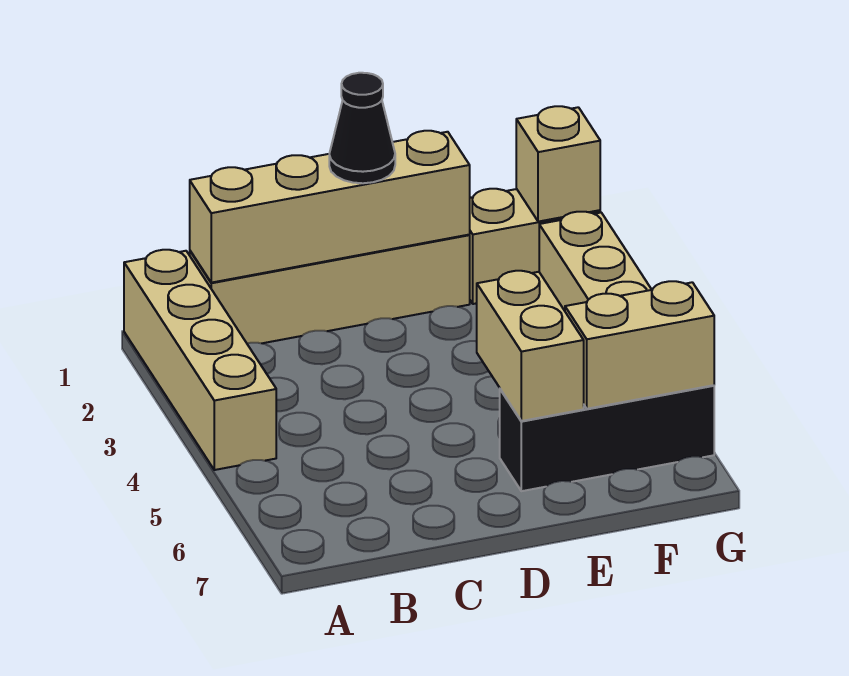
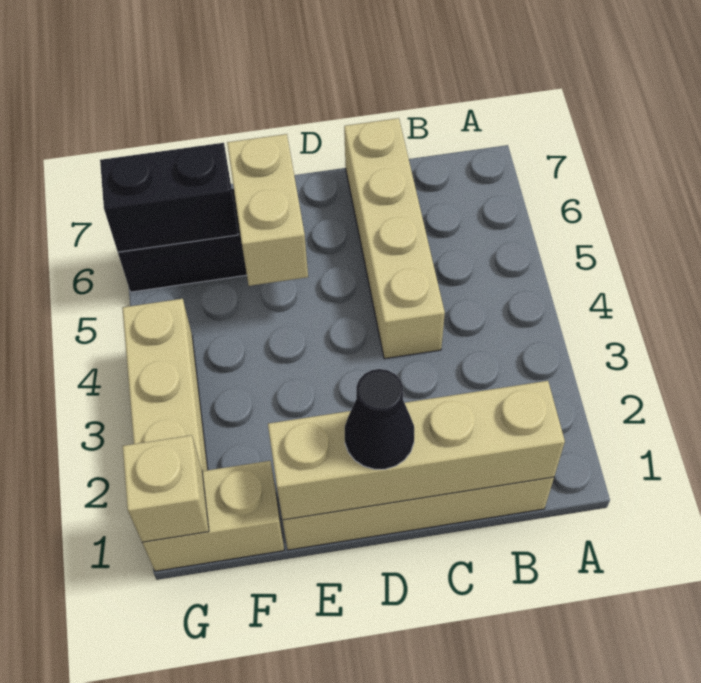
tan 1x4 brick [124,250,276,470] -> tan 1x4 brick moved to [344,118,445,359]
tan 1x2 brick [565,281,714,409] -> black 1x2 brick [100,143,238,252]

